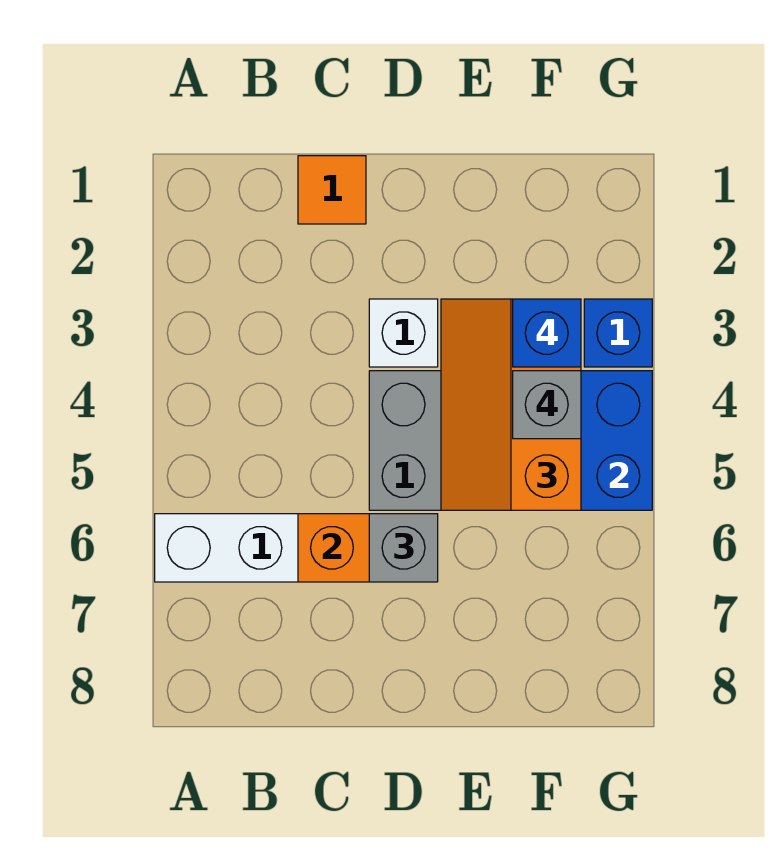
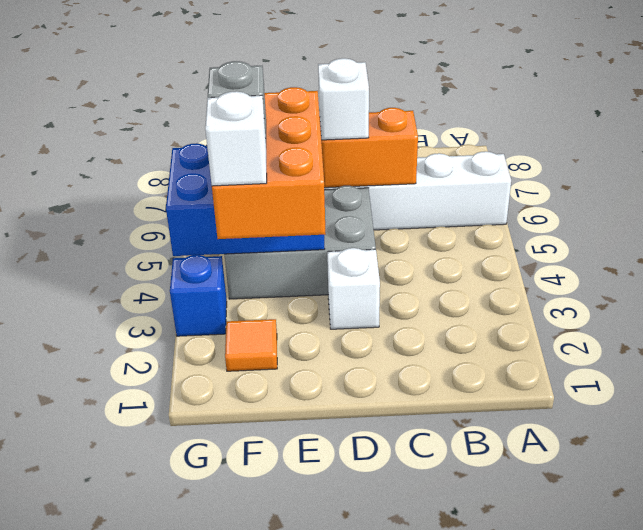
orange 1x1 tile [298,156,366,224] -> orange 1x1 tile moved to [225,319,277,371]
grey 1x1 brick [369,514,438,582] -> white 1x1 brick [318,58,369,140]
orange 2x3 slope [441,299,581,510] -> orange 2x3 brick [212,87,326,239]
blue 1x1 brick [513,299,581,367] -> white 1x1 brick [205,91,267,186]

